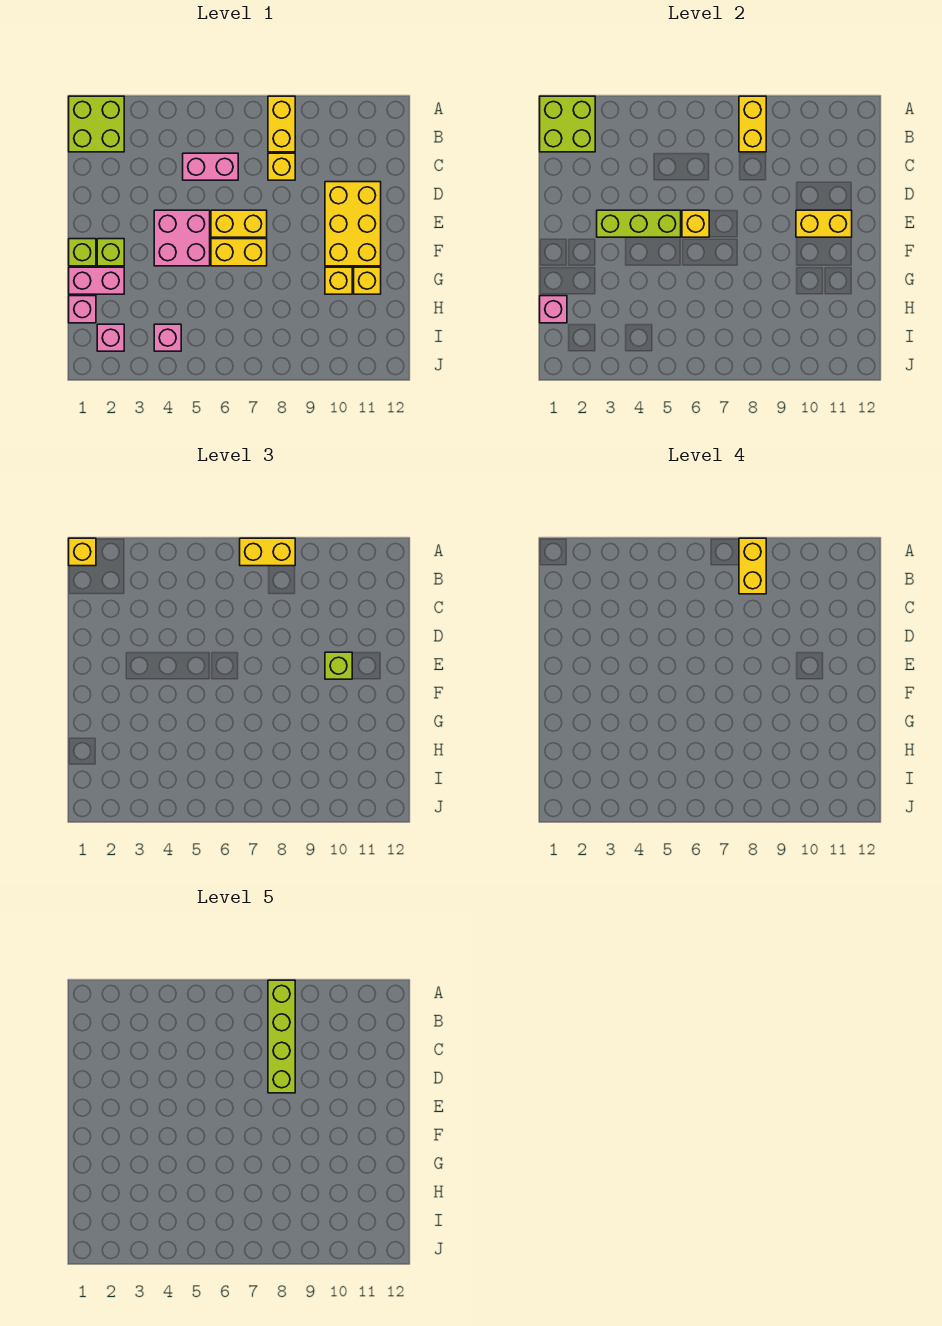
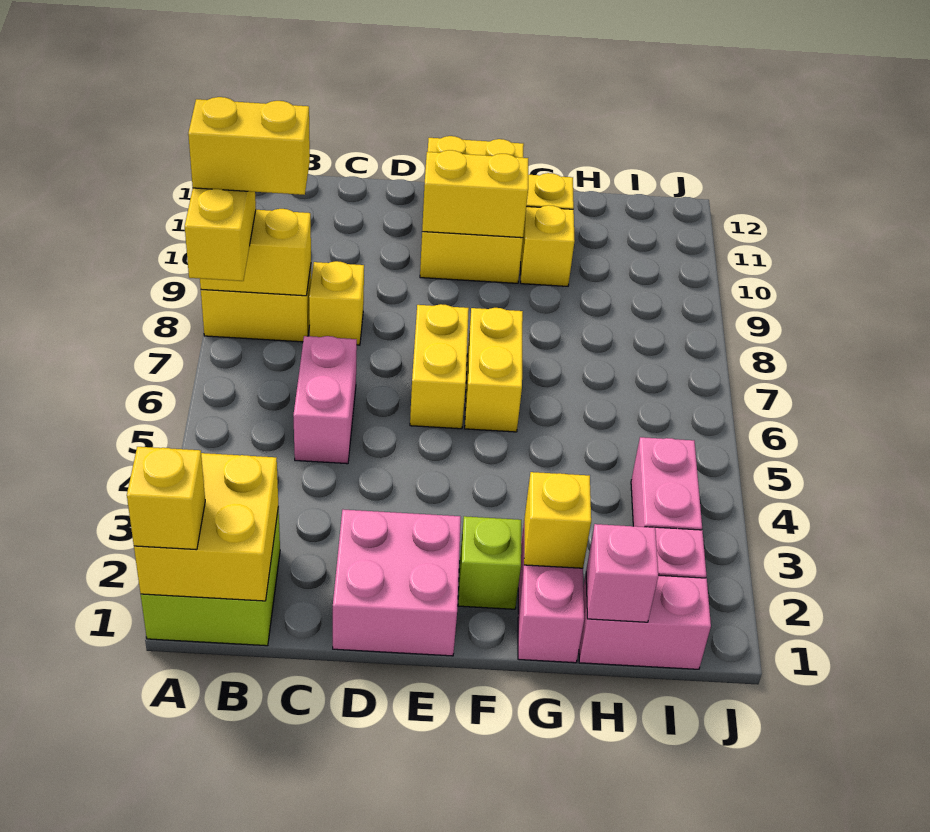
lime 2x2 brick [540,96,595,152] -> yellow 2x2 brick [134,453,278,601]
lime 1x4 brick [268,980,295,1093] -> none
yellow 2x3 brick [325,182,381,266] -> yellow 2x3 brick turned to [420,136,524,283]
lime 1x3 brick [597,210,681,237] -> none
pink 2x2 brick [154,210,210,266] -> pink 2x2 brick moved to [333,510,461,656]
yellow 1x1 brick [682,210,709,237] -> yellow 1x1 brick moved to [524,472,591,568]
yellow 1x2 brick [796,210,852,237] -> yellow 1x2 brick turned to [422,150,528,238]
lime 1x1 brick [325,652,352,679] -> none
lime 1x1 brick [69,239,96,266] -> none
pink 1x1 brick [69,296,96,323] -> pink 1x2 brick [579,574,711,669]
pink 1x1 brick [154,324,181,351] -> pink 1x2 brick [631,437,702,530]

